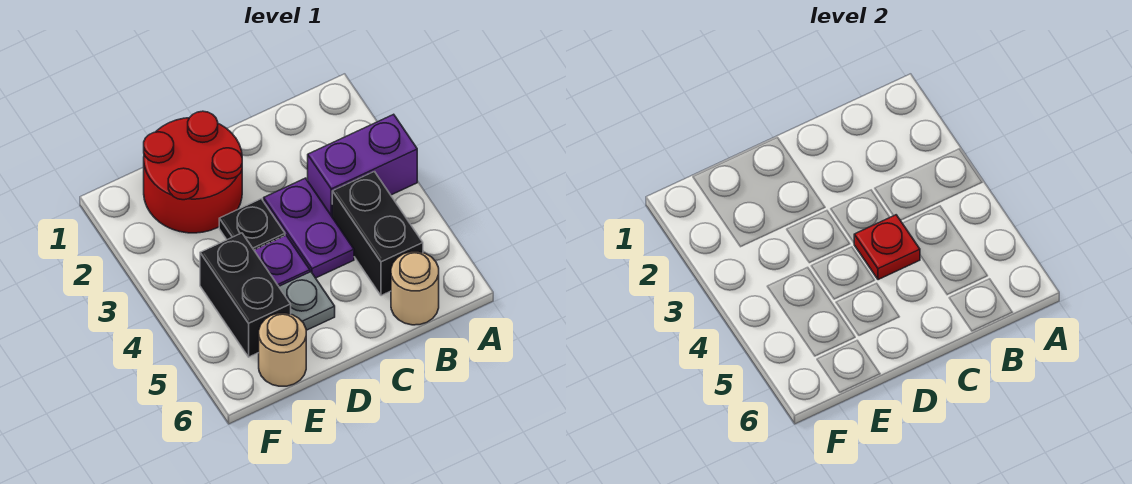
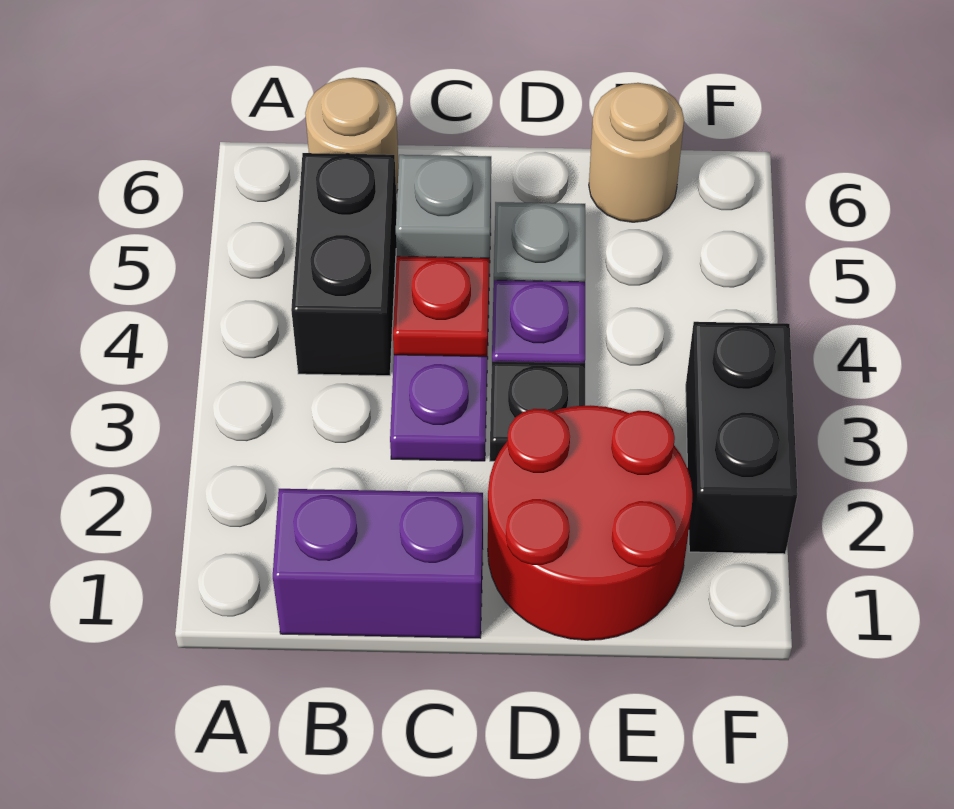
purple 1x2 brick [308,114,417,216] -> purple 1x2 brick moved to [273,489,483,638]
none -> grey 1x1 brick [396,155,491,277]
black 1x2 brick [200,233,291,357] -> black 1x2 brick moved to [686,322,798,554]

